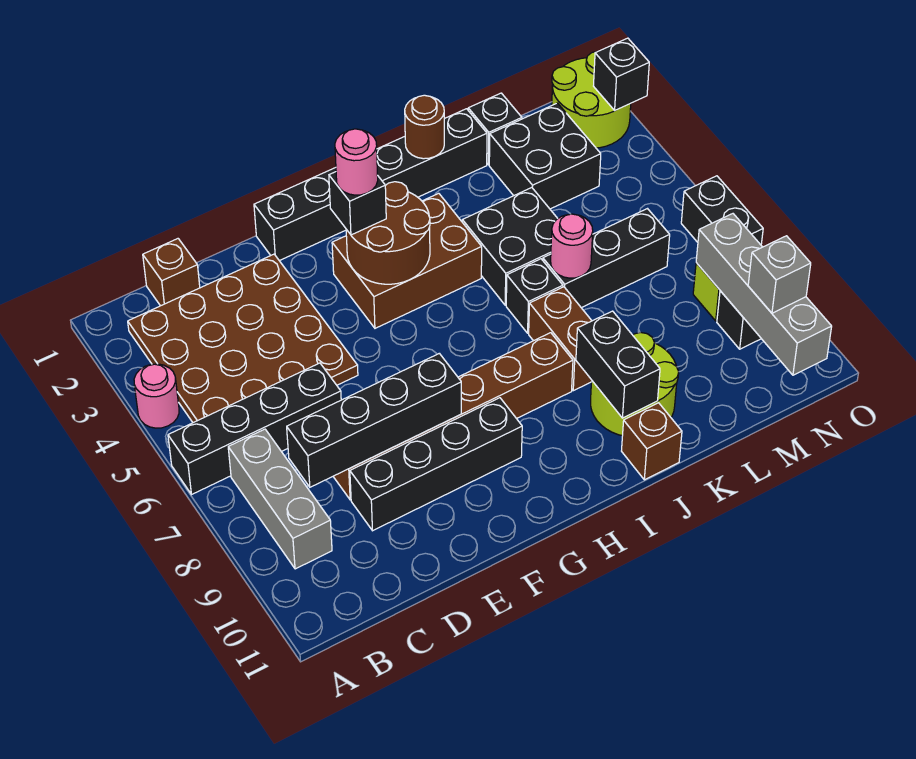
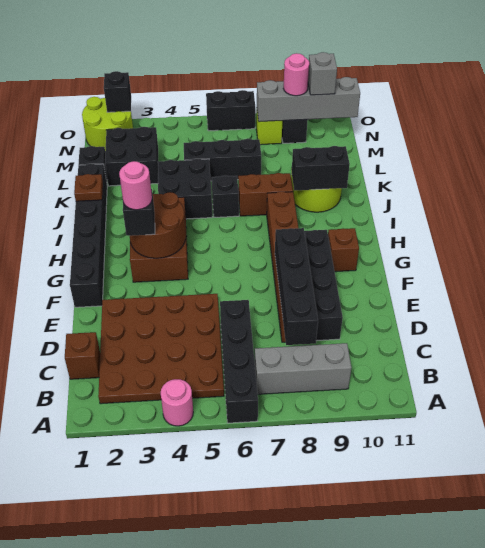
brown 1x1 round brick [405,95,444,159] -> brown 1x1 plate [74,174,103,201]
brown 1x1 brick [622,403,682,480] -> brown 1x1 brick moved to [328,228,359,272]
black 1x3 brick [543,209,670,308] -> black 1x3 brick turned to [184,139,261,181]
pink 1x1 round brick [551,214,593,278] -> pink 1x1 round brick moved to [284,53,309,96]

